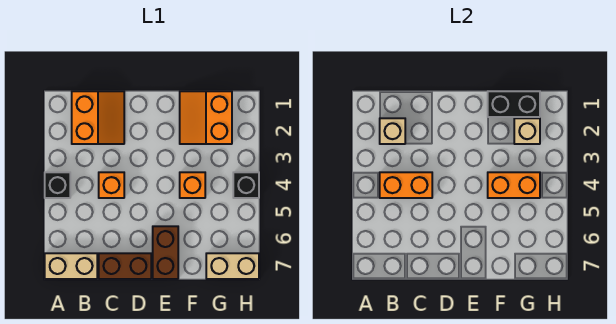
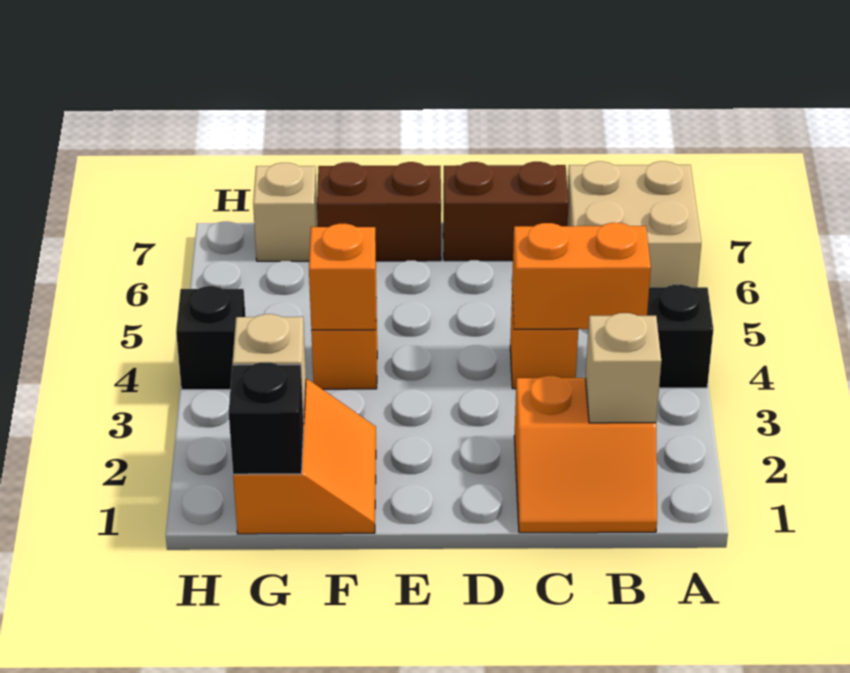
tan 1x2 brick [45,253,97,279] -> tan 2x2 brick [567,161,701,287]
orange 2x2 slope [72,91,124,144] -> orange 2x2 slope turned to [514,376,657,533]
brown 1x2 brick [153,226,178,279] -> brown 1x2 brick turned to [317,162,441,261]
black 1x2 brick [488,91,540,117] -> black 1x1 brick [229,362,304,474]
orange 1x2 brick [488,172,540,198] -> orange 1x1 brick [309,224,376,330]
tan 1x2 brick [206,253,259,279] -> tan 1x1 brick [253,163,318,261]

